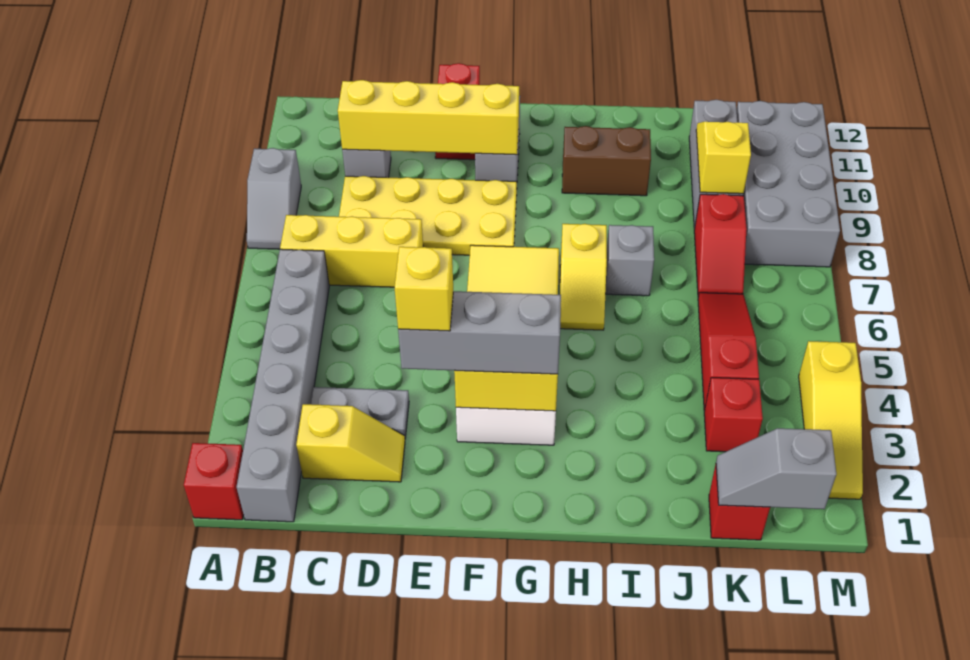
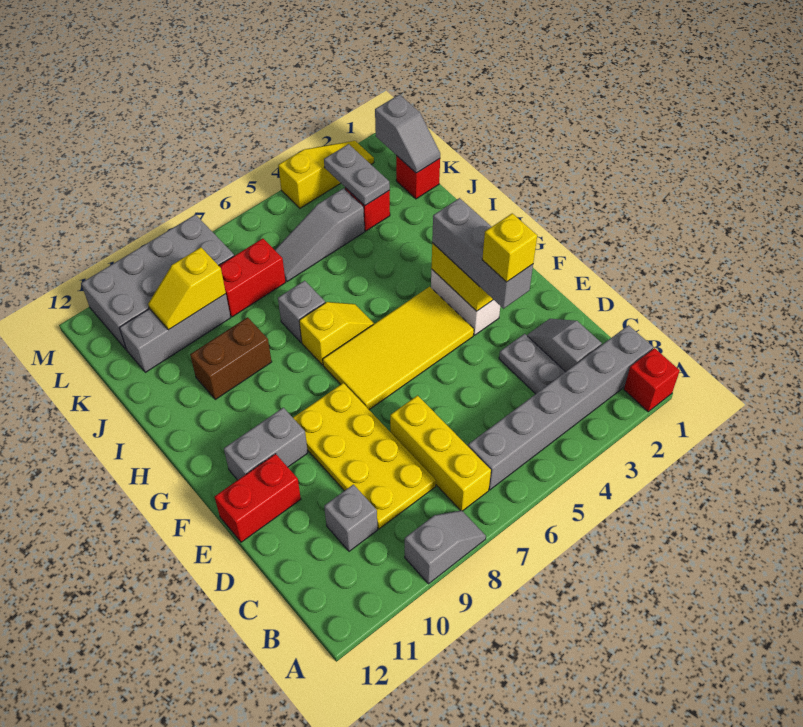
yellow 1x2 slope [296,404,405,482] -> grey 1x2 slope [527,319,602,372]
yellow 1x4 brick [338,80,519,155] -> none
brown 1x2 brick [562,126,651,196] -> brown 1x2 brick turned to [190,317,272,399]
none -> grey 1x2 plate [324,144,390,205]
red 1x3 slope [698,293,759,410] -> grey 1x3 slope [275,188,365,282]
red 1x2 slope [694,194,747,297] -> red 1x2 brick [219,238,286,317]

